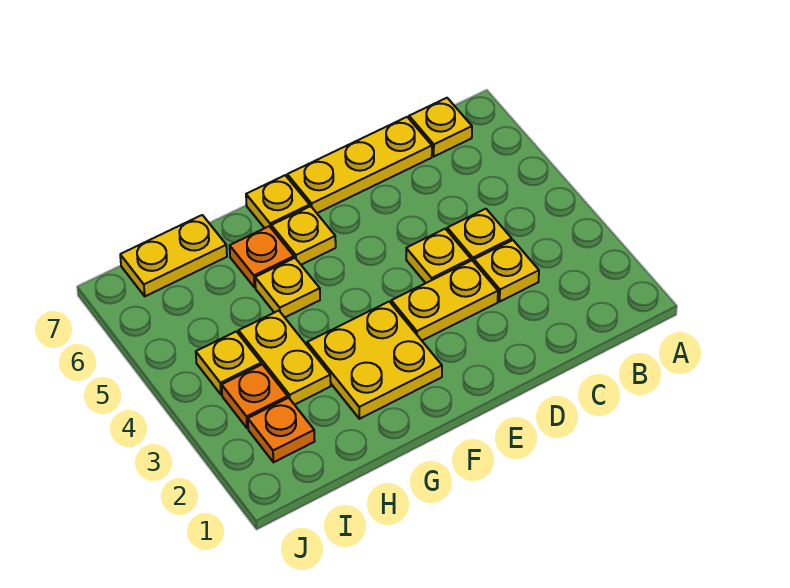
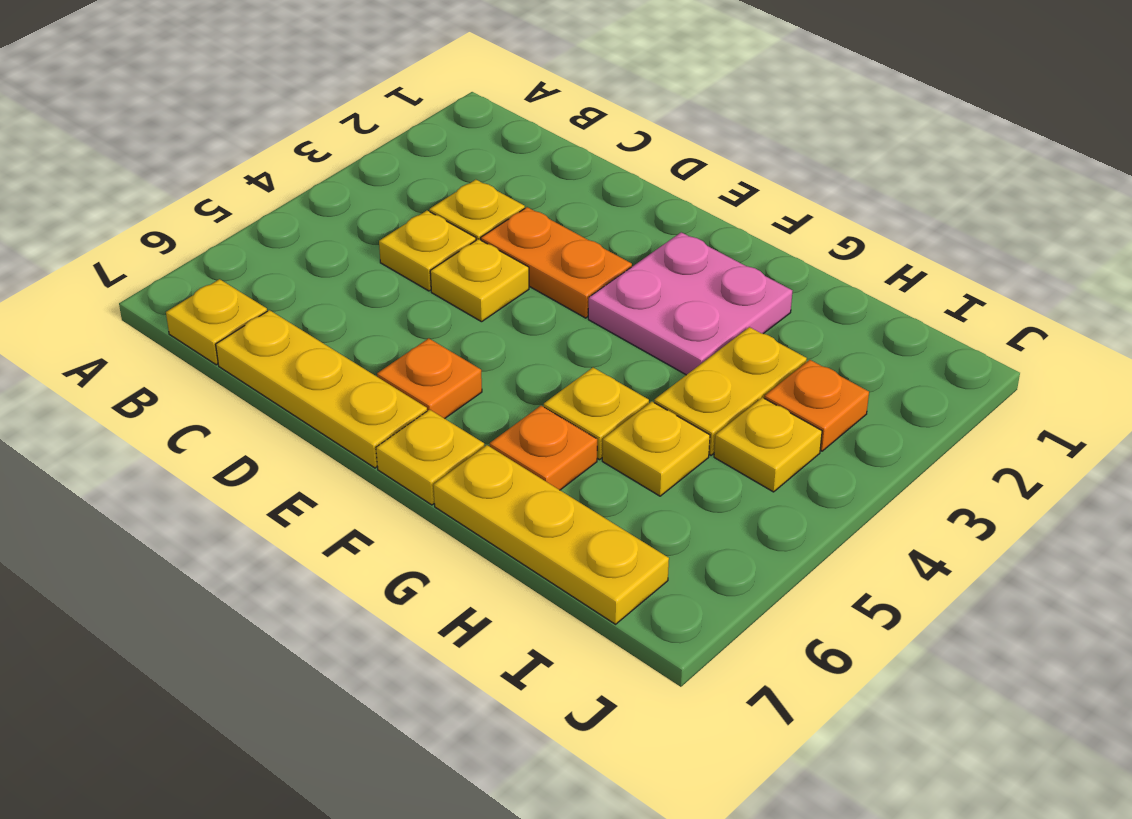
yellow 1x2 plate [391,261,498,341] -> orange 1x2 plate [481,207,632,318]
yellow 2x2 plate [307,302,442,419] -> pink 2x2 plate [588,232,792,375]
yellow 1x1 plate [271,206,336,265] -> yellow 1x1 plate moved to [602,402,710,496]
yellow 1x2 plate [120,215,227,296] -> yellow 1x3 plate [433,445,669,624]
orange 1x1 plate [248,398,315,462] -> orange 1x1 plate moved to [377,338,482,419]

